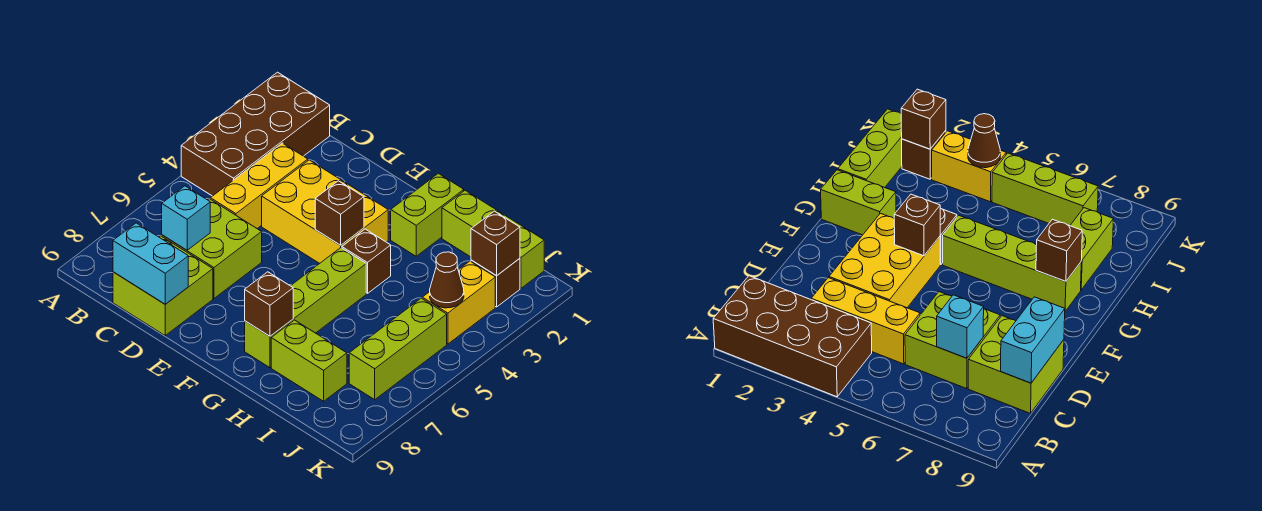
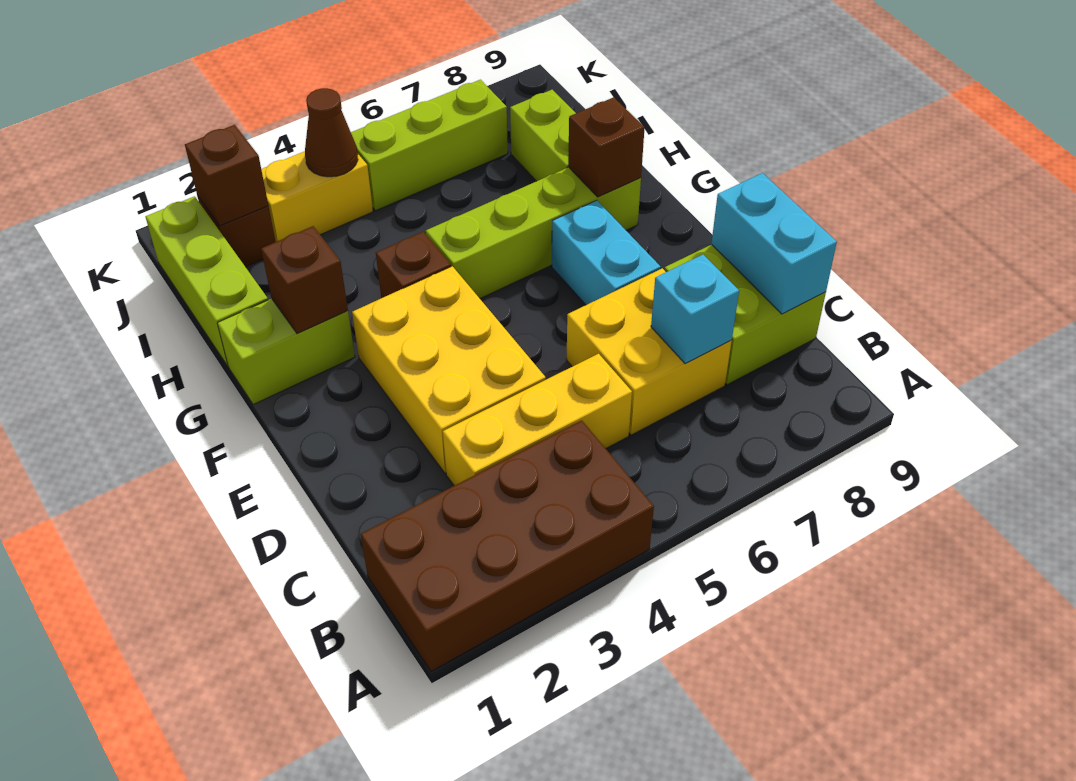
lime 2x2 brick [162,199,262,298] -> yellow 2x2 brick [567,268,732,435]
none -> cyan 1x2 brick [552,200,661,305]
brown 1x1 brick [315,181,364,245] -> brown 1x1 brick moved to [261,226,348,334]

